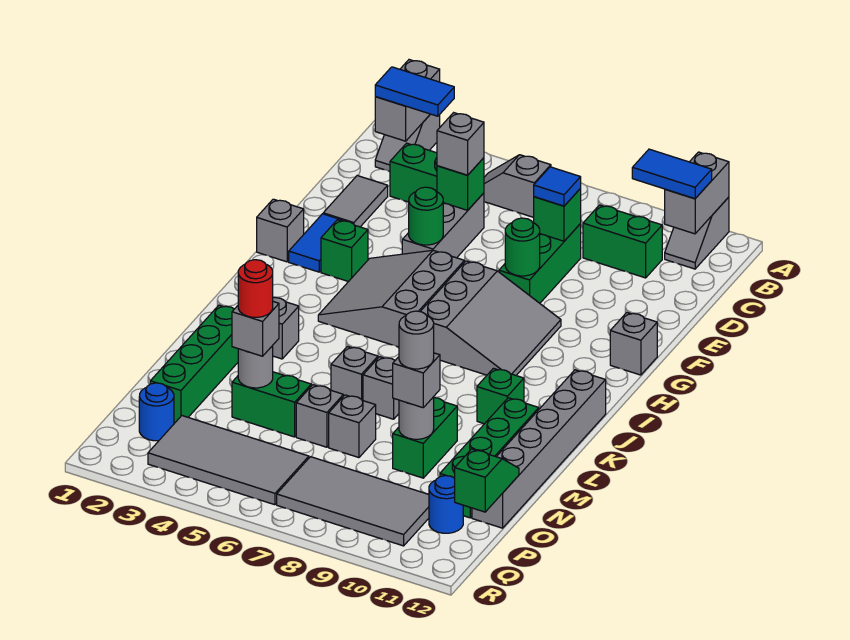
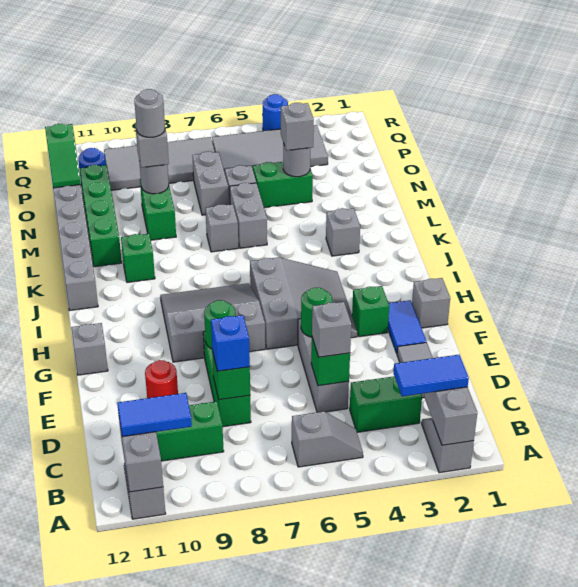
blue 1x1 tile [534,167,581,206] -> blue 1x1 brick [211,315,250,371]
grey 3x3 slope [420,261,561,375] -> grey 3x3 slope turned to [160,283,265,362]
green 1x4 brick [150,305,238,423] -> none
grey 1x1 brick [331,346,378,400] -> grey 1x2 brick [230,183,267,248]
red 1x1 round brick [238,260,273,317] -> red 1x1 round brick moved to [145,360,178,398]
grey 1x1 brick [329,395,376,458] -> grey 1x2 brick [192,152,229,215]
blue 1x1 round brick [139,383,174,441] -> blue 1x1 round brick moved to [263,94,288,131]

